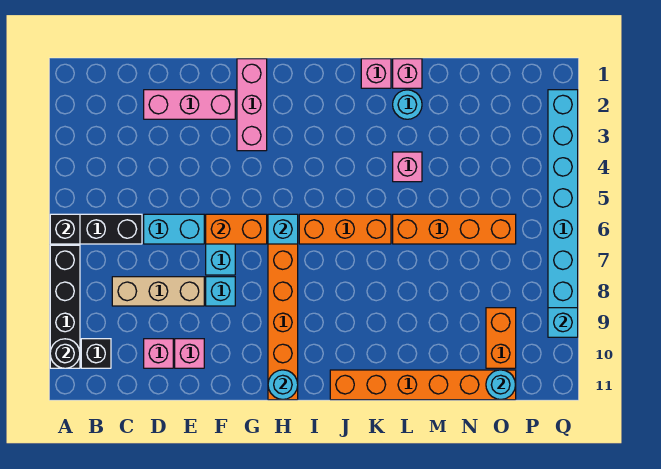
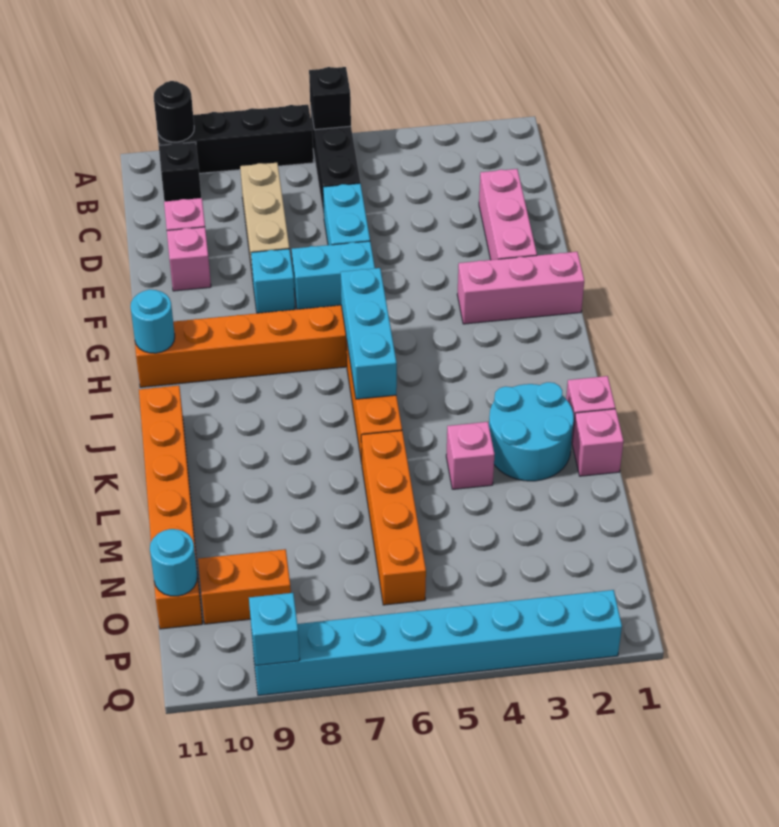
orange 1x2 brick [206,214,267,244] -> none
cyan 1x1 brick [268,214,298,244] -> cyan 1x3 brick [341,268,397,399]
cyan 1x1 round brick [393,90,422,119] -> cyan 2x2 round brick [489,382,574,481]

